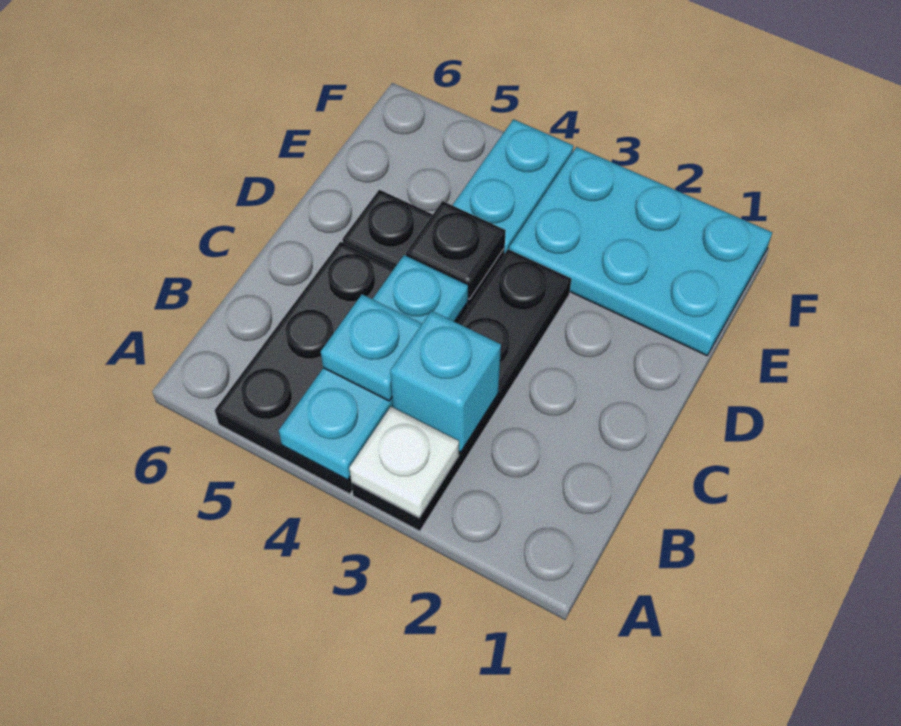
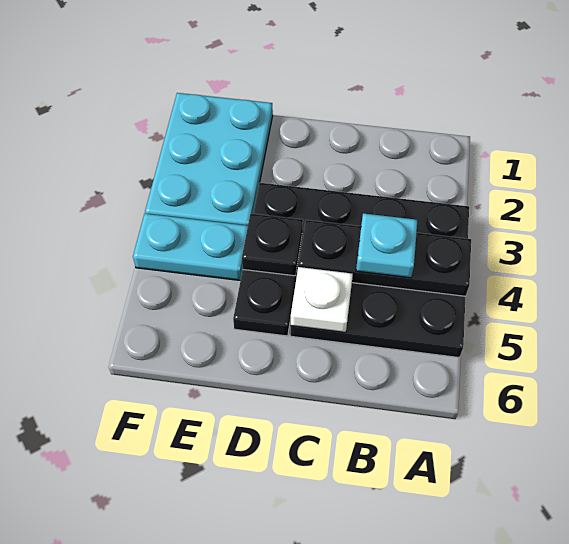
white 1x1 plate [349,407,459,518] -> white 1x1 plate moved to [291,267,353,333]
cyan 1x3 plate [279,255,468,480] -> black 1x3 plate [299,220,471,296]
cyan 1x1 brick [390,311,501,452] -> none

